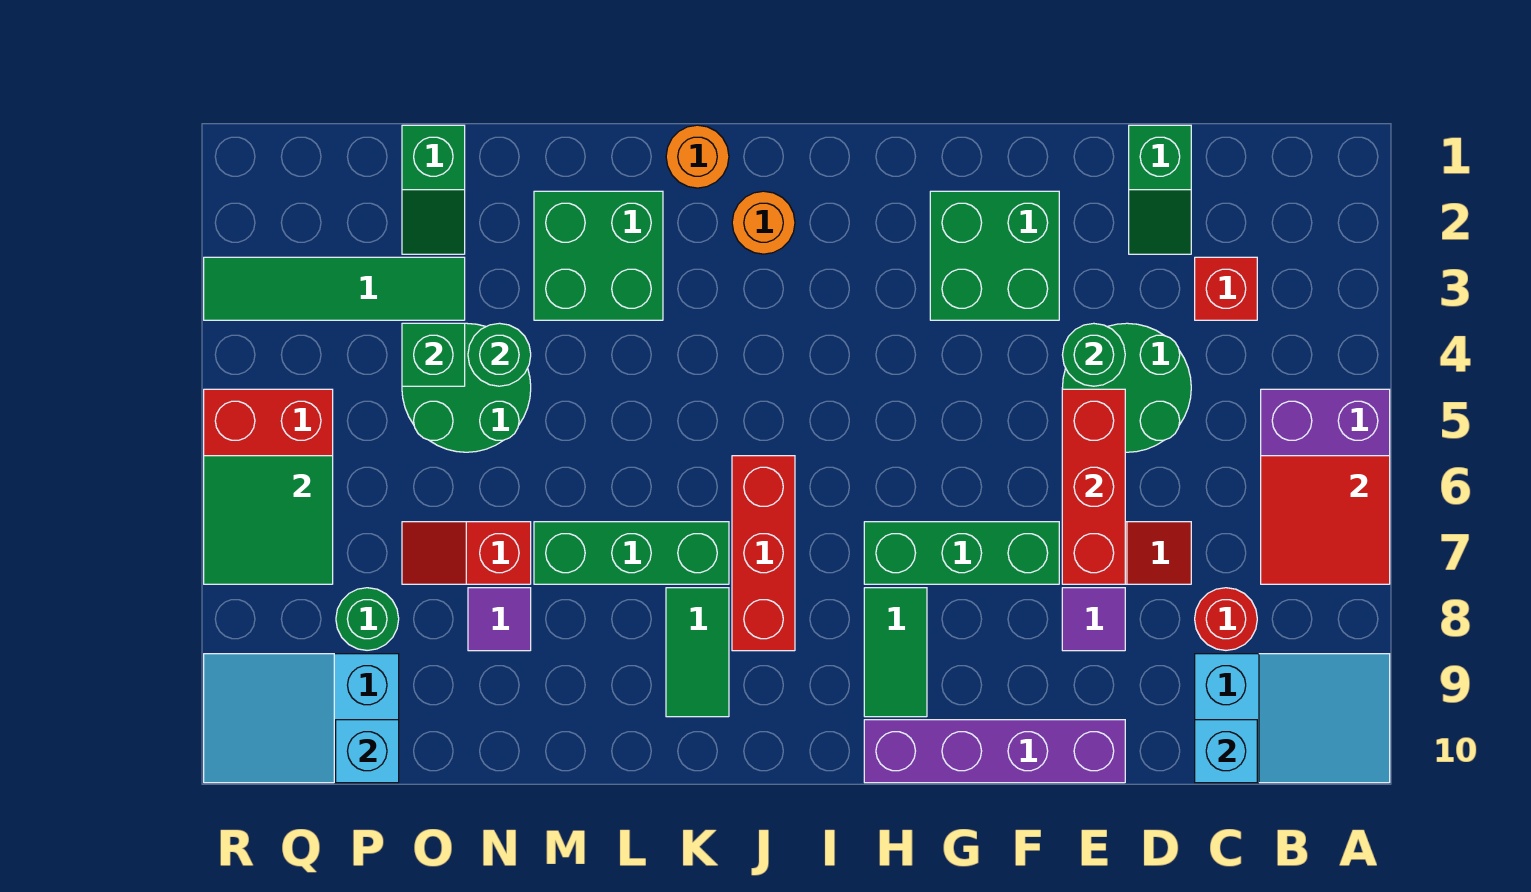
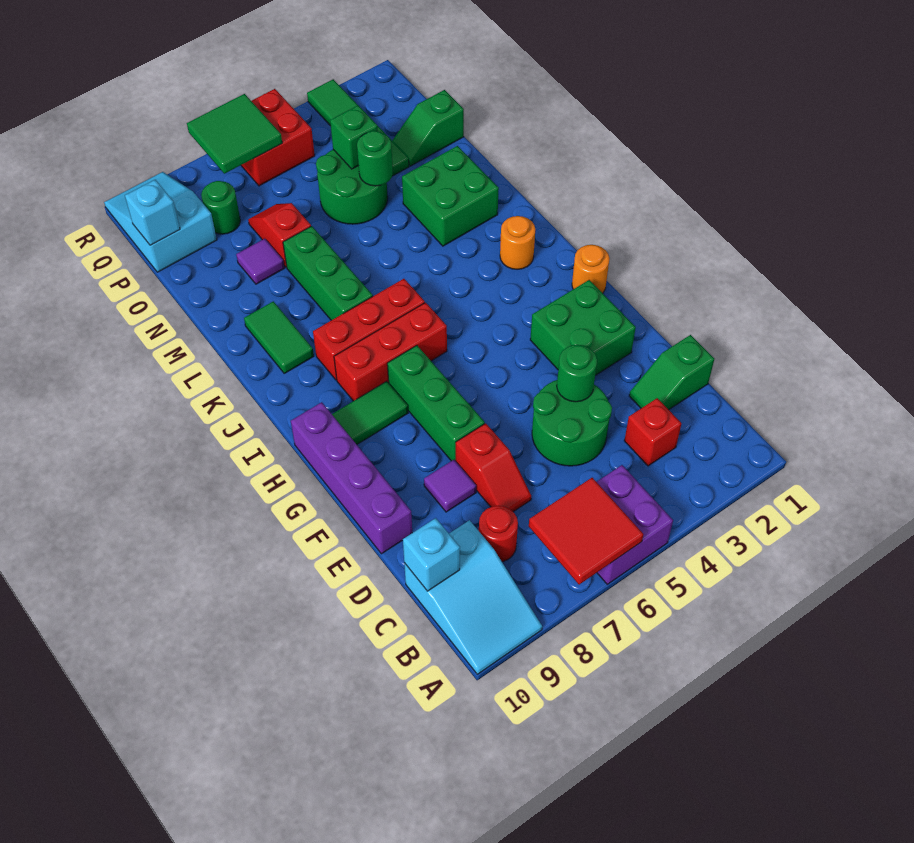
red 1x3 brick [1062,389,1125,584] -> red 1x3 brick moved to [334,303,447,401]
orange 1x1 round brick [666,125,729,188] -> orange 1x1 round brick moved to [572,245,610,293]
green 1x2 tile [666,588,729,717] -> green 1x2 tile turned to [244,301,314,373]

